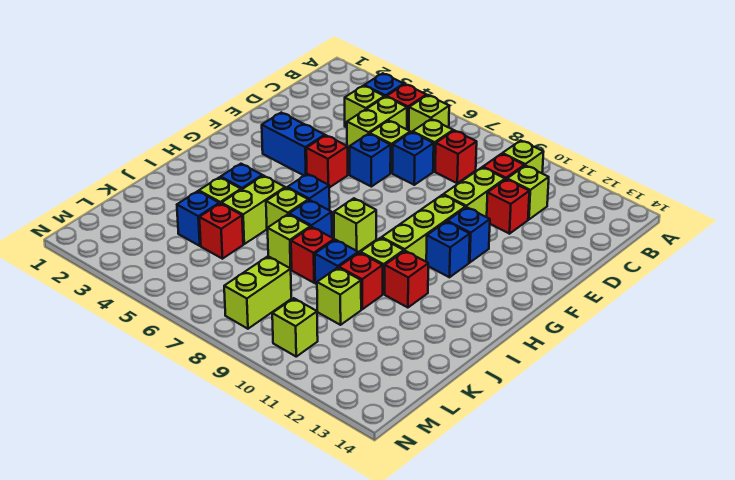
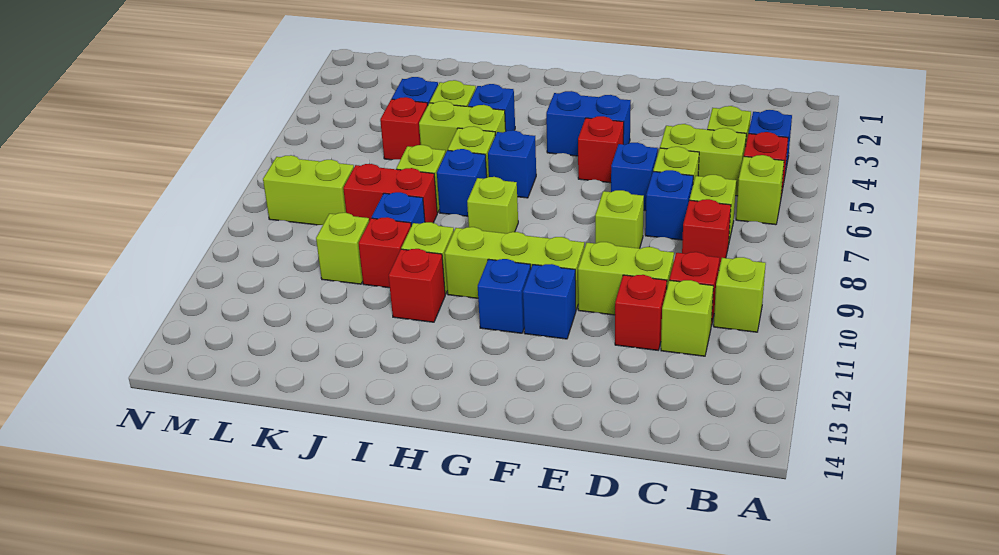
blue 1x2 brick [262,113,325,176] -> blue 1x2 brick turned to [546,91,631,156]
red 1x1 brick [291,227,334,283] -> red 1x2 brick [343,164,437,223]
lime 1x1 brick [272,298,318,357] -> lime 1x1 brick moved to [595,190,644,248]

